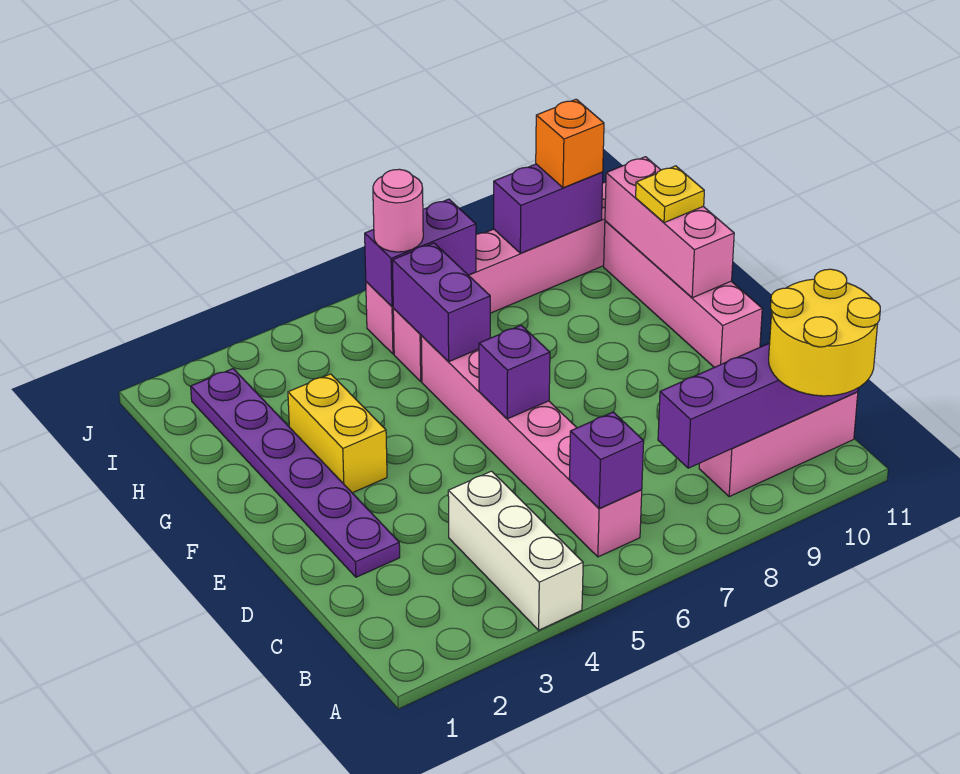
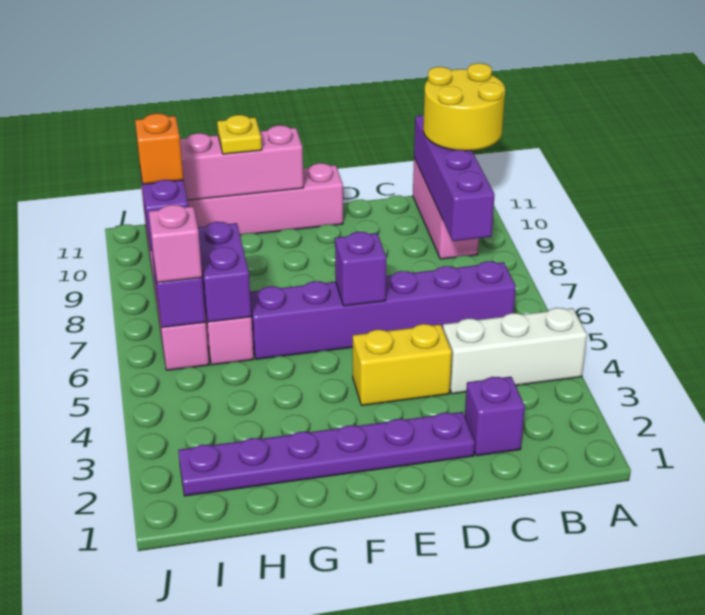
pink 1x6 brick [421,336,642,557] -> purple 1x6 brick [250,261,516,359]
purple 1x1 brick [569,412,644,508] -> purple 1x1 brick moved to [465,377,525,456]
yellow 1x2 brick [288,374,387,493] -> yellow 1x2 brick moved to [353,324,452,405]
purple 1x2 brick [392,243,490,361] -> purple 1x2 brick turned to [198,222,251,322]
pink 1x1 round brick [373,169,423,252] -> pink 1x1 brick [149,205,202,283]

